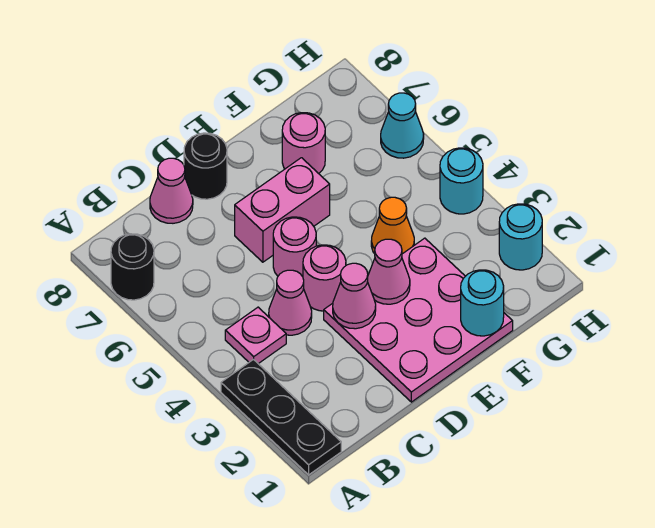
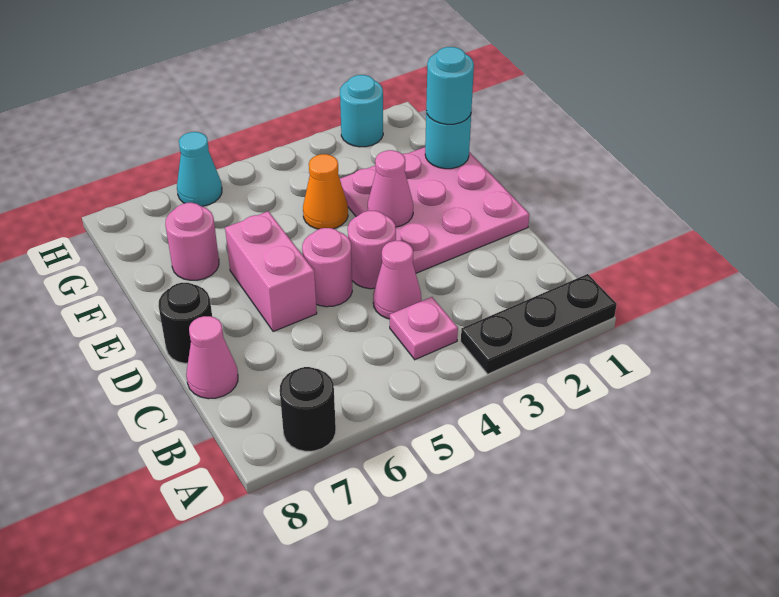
pink 1x1 cone [333,263,376,329] -> none
cyan 1x1 round brick [440,148,483,214] -> cyan 1x1 round brick moved to [426,47,474,124]

